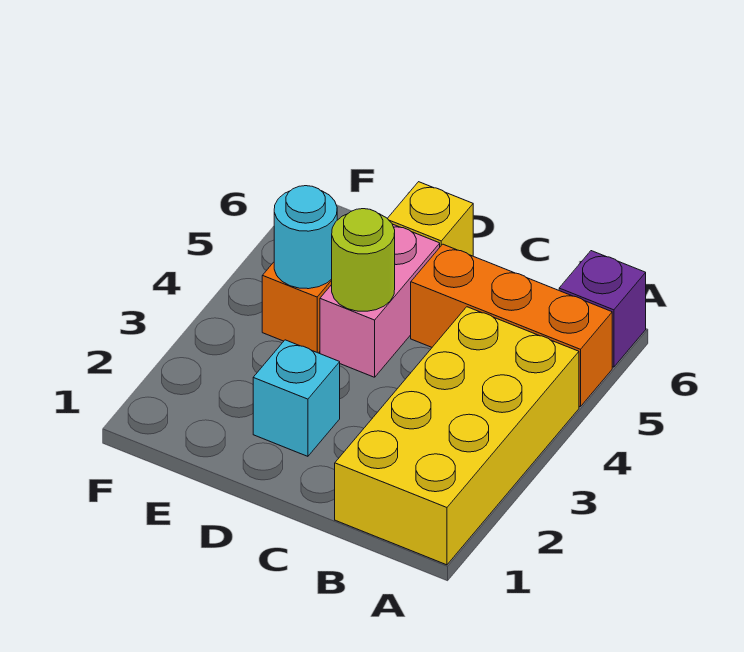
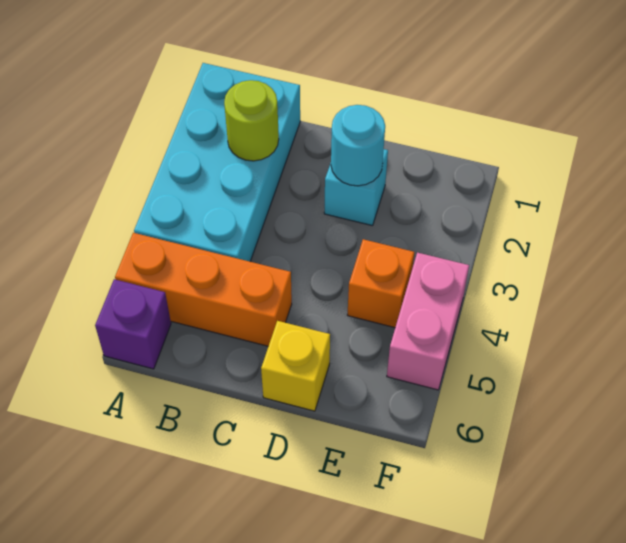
yellow 2x4 brick [335,307,579,565] -> cyan 2x4 brick [134,63,300,262]
pink 1x2 brick [320,224,440,377] -> pink 1x2 brick moved to [387,253,469,390]
lime 1x1 round brick [332,209,395,311] -> lime 1x1 round brick moved to [224,80,279,161]
cyan 1x1 round brick [274,186,337,289] -> cyan 1x1 round brick moved to [331,105,385,186]

